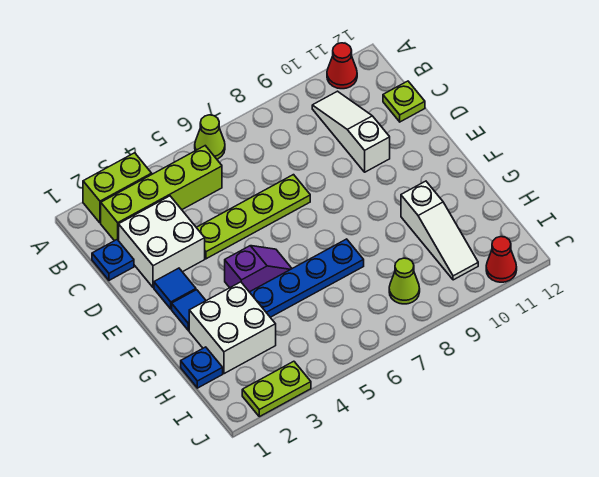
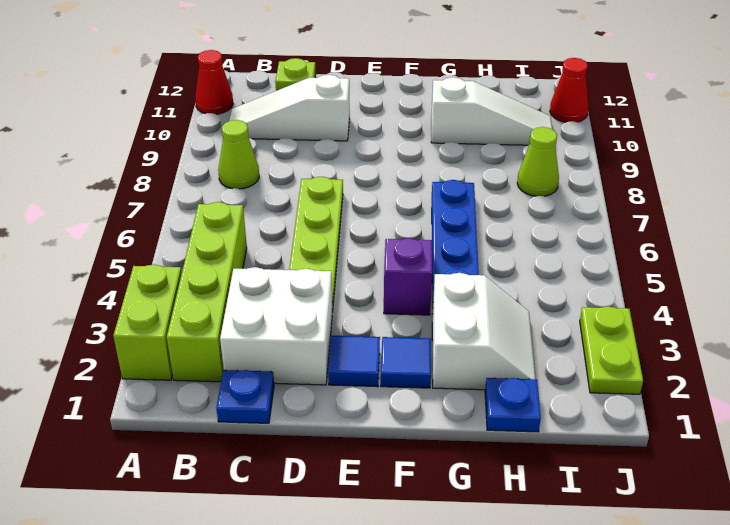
lime 1x1 cone [195,115,225,159] -> lime 1x1 cone moved to [218,120,259,189]
white 2x2 brick [189,282,276,374] -> white 2x2 slope [432,273,536,390]

